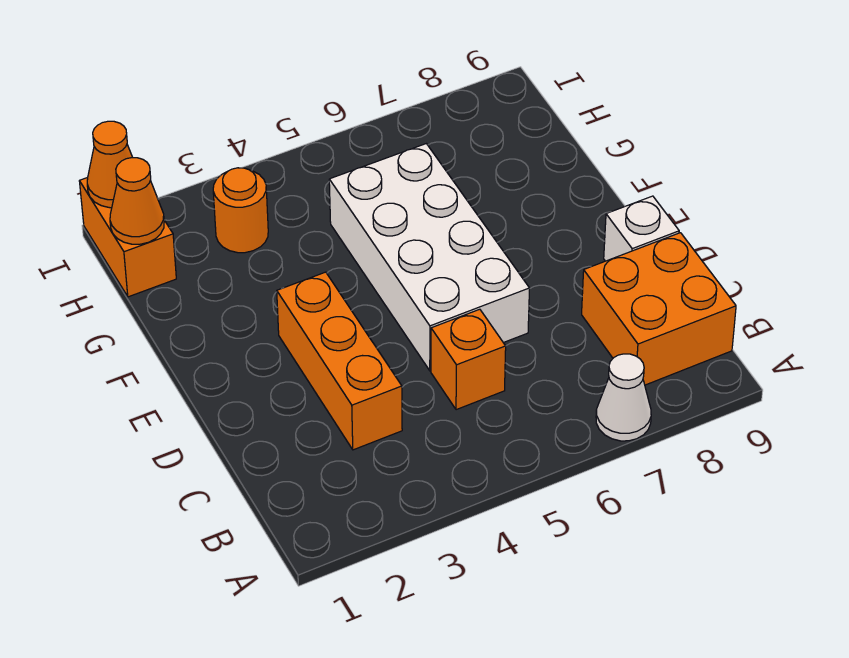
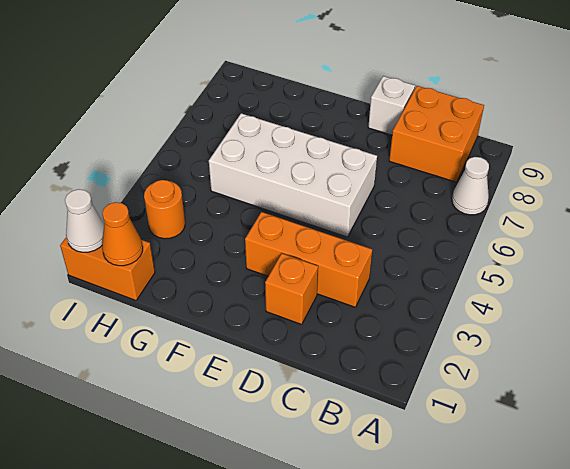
orange 1x1 brick [431,309,506,410] -> orange 1x1 brick moved to [265,254,318,324]
orange 1x1 cone [87,121,133,208] -> white 1x1 cone [65,189,104,252]

